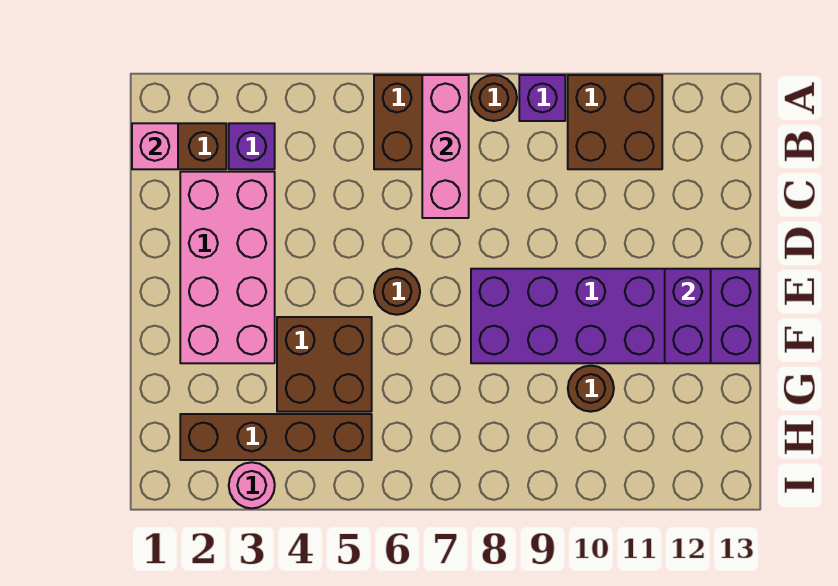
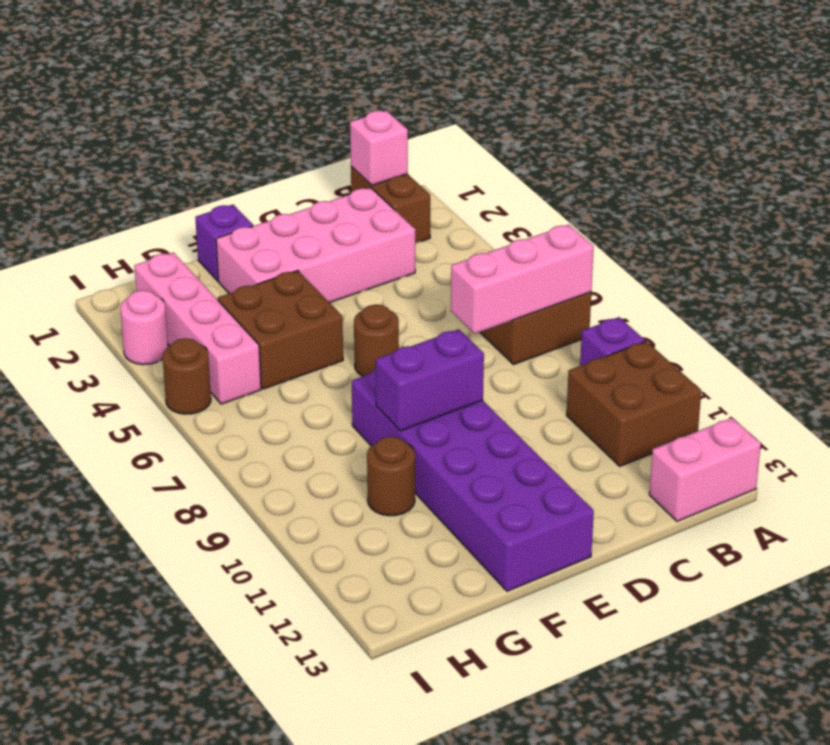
brown 1x1 round brick [471,75,517,121] -> brown 1x1 round brick moved to [163,338,211,414]
none -> pink 1x2 brick [649,418,761,521]
purple 1x1 brick [229,123,275,169] -> purple 1x1 brick moved to [195,205,253,281]
purple 1x2 brick [665,269,711,363] -> purple 1x2 brick moved to [376,329,484,431]
brown 1x4 brick [180,414,372,460] -> pink 1x4 brick [134,252,261,404]

